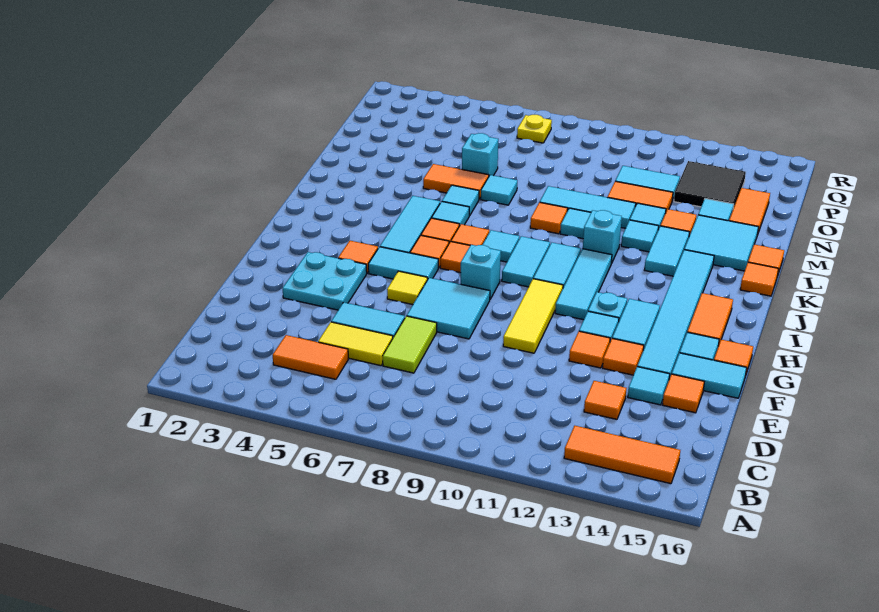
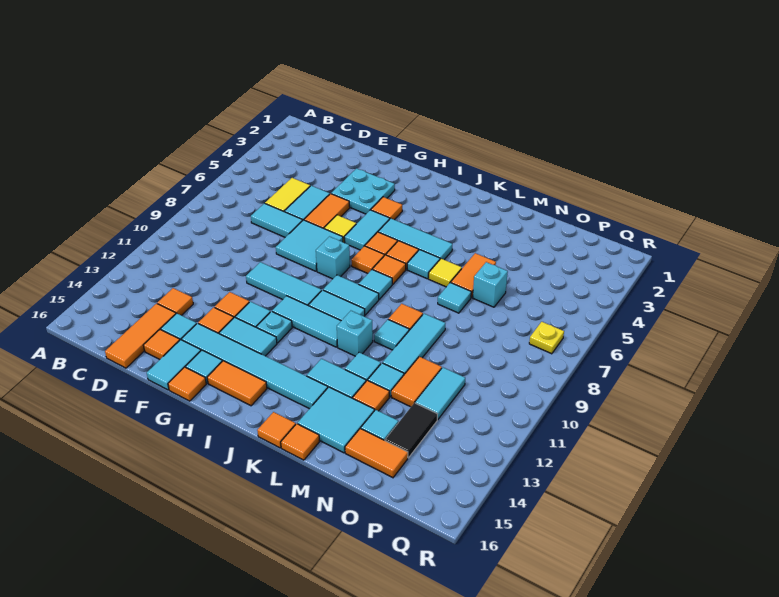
orange 1x3 tile [564,426,680,484] -> orange 1x3 tile moved to [105,304,176,368]
orange 1x2 tile [273,335,348,379] -> orange 1x2 tile moved to [304,194,350,228]
lime 1x2 tile [383,316,437,373] -> cyan 1x2 tile [251,203,303,237]
yellow 1x3 tile [503,279,563,353] -> cyan 1x3 tile [246,262,322,306]
cyan 1x1 tile [442,185,479,216] -> yellow 1x1 tile [429,259,462,287]
black 2x2 tile [674,161,746,208] -> black 1x2 tile [385,403,437,458]

